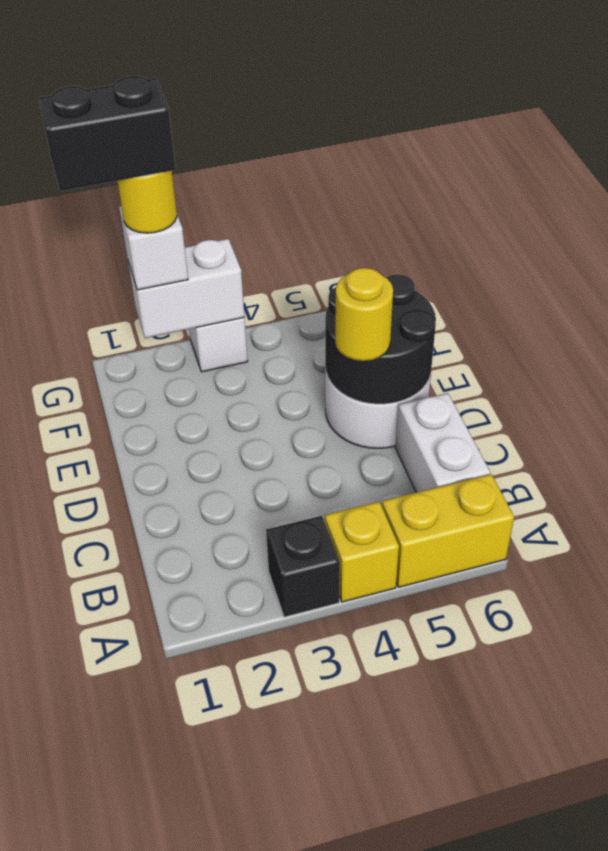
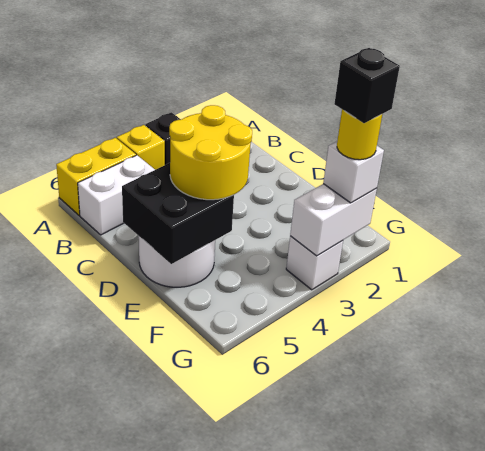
white 1x2 brick [395,393,490,493] -> white 1x2 brick turned to [78,155,155,235]
black 2x2 round brick [325,275,436,404] -> black 2x2 brick [122,163,234,264]
yellow 1x1 round brick [335,268,393,361] -> yellow 2x2 round brick [169,105,252,200]
black 1x2 brick [39,76,176,191] -> black 1x1 brick [334,48,400,123]

